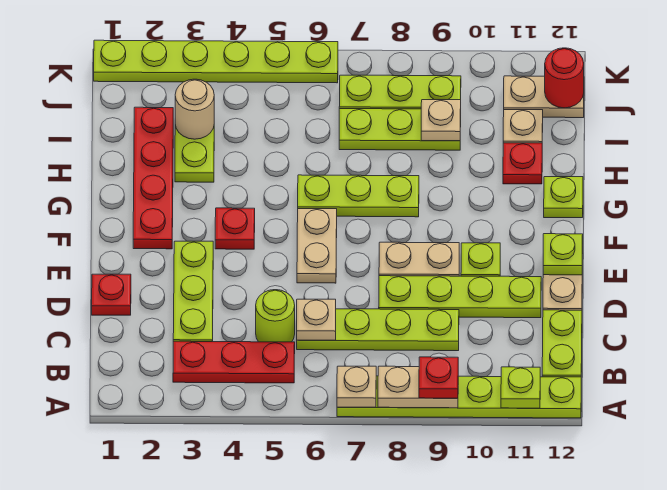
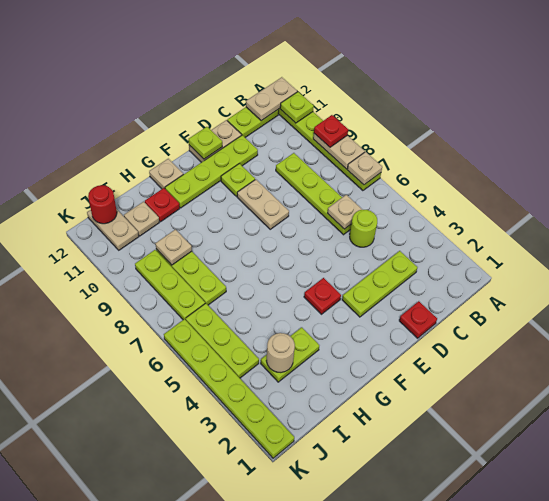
red 1x3 plate [173,341,295,383] -> none
lime 1x4 plate [379,276,541,318] -> lime 1x4 plate turned to [165,135,258,208]
tan 1x2 plate [297,209,337,283] -> tan 1x2 plate moved to [246,77,297,121]
red 1x4 plate [133,107,173,249] -> none
lime 1x3 plate [298,175,419,217] -> lime 1x3 plate moved to [186,303,259,378]
lime 1x1 plate [544,177,583,218] -> tan 1x1 plate [149,159,183,189]

